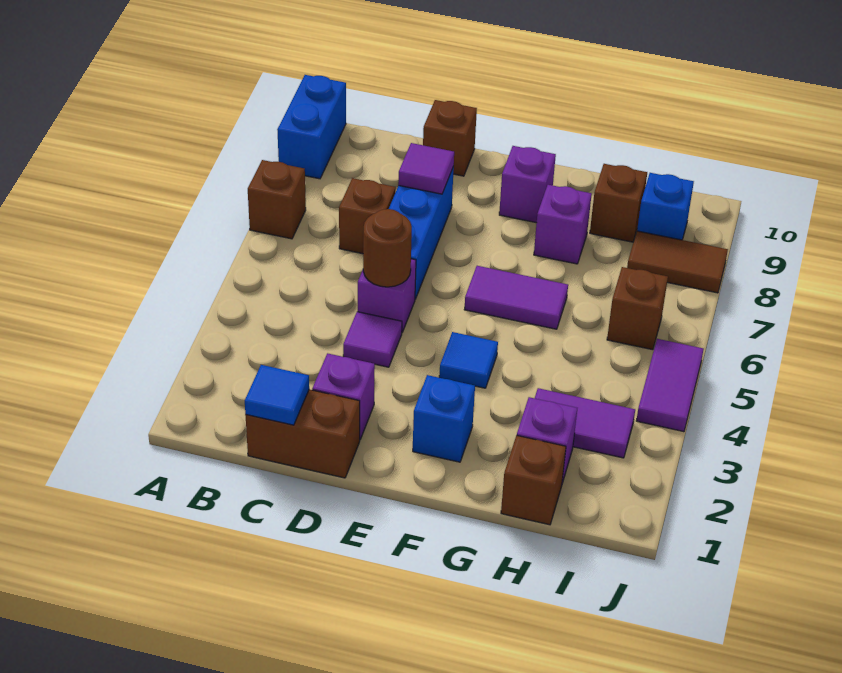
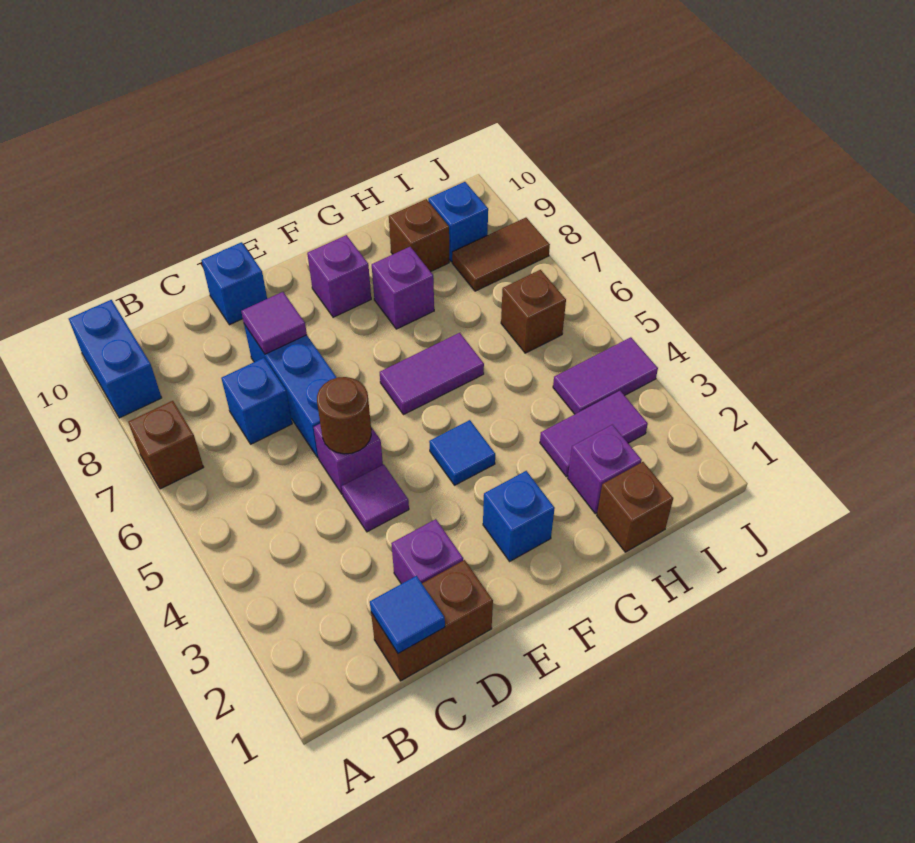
brown 1x1 brick [339,178,396,254] -> blue 1x1 brick [221,358,292,444]
brown 1x1 brick [423,100,477,176] -> blue 1x1 brick [202,242,267,325]
purple 1x2 tile [636,339,703,432] -> purple 1x2 tile turned to [553,337,658,414]

